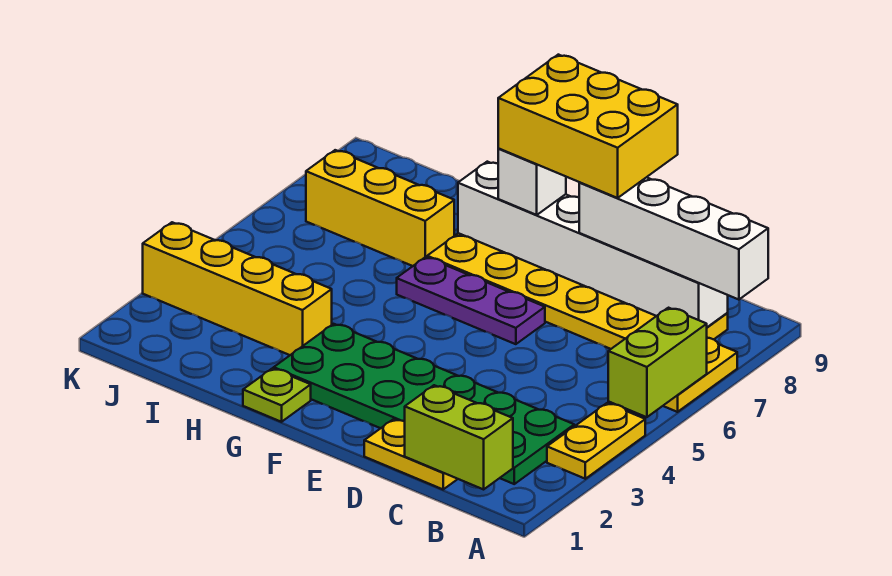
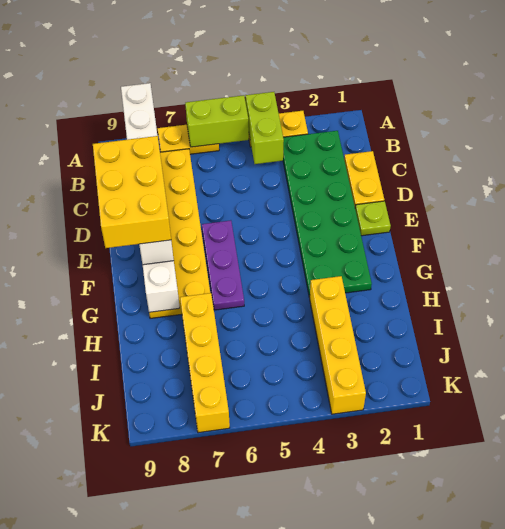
lime 1x2 brick [405,385,513,489] -> lime 1x2 brick moved to [246,92,284,164]
lime 1x1 plate [243,368,311,422] -> lime 1x1 plate moved to [355,201,391,236]
yellow 1x3 brick [306,150,454,266] -> yellow 1x4 brick [180,293,230,433]

